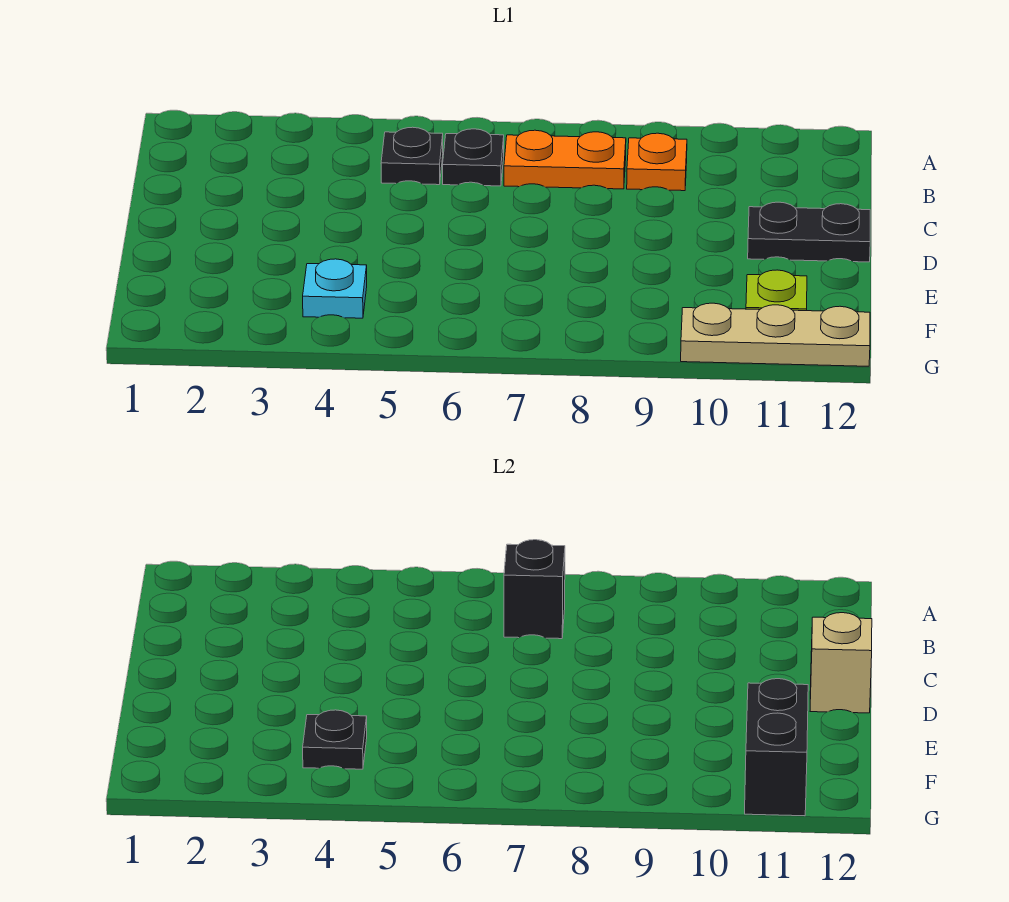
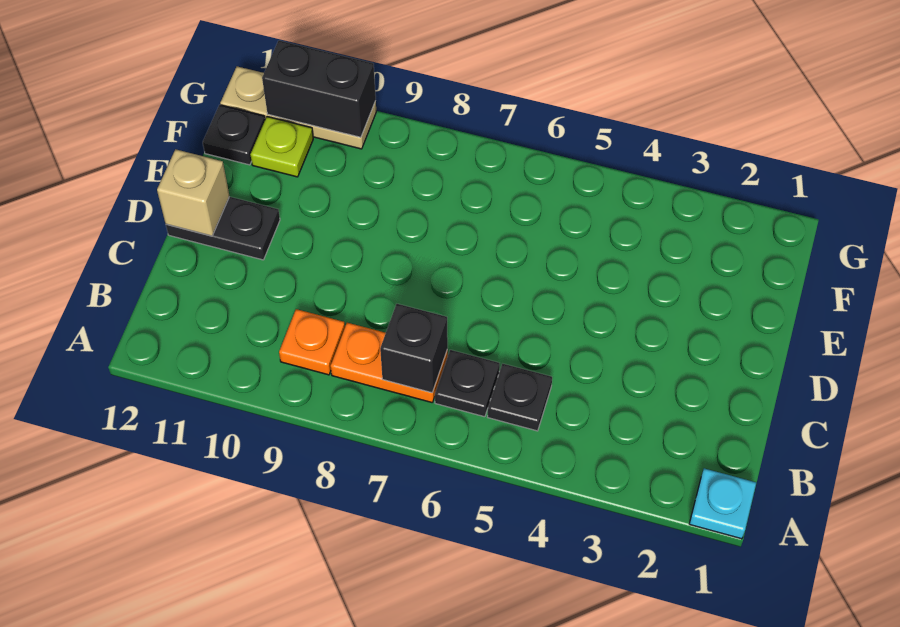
cyan 1x1 plate [303,259,367,318] -> cyan 1x1 plate moved to [689,468,756,539]
black 1x1 plate [303,710,367,769] -> black 1x1 plate moved to [203,105,265,165]
black 1x2 brick [745,679,808,816] -> black 1x2 brick turned to [262,41,376,137]

